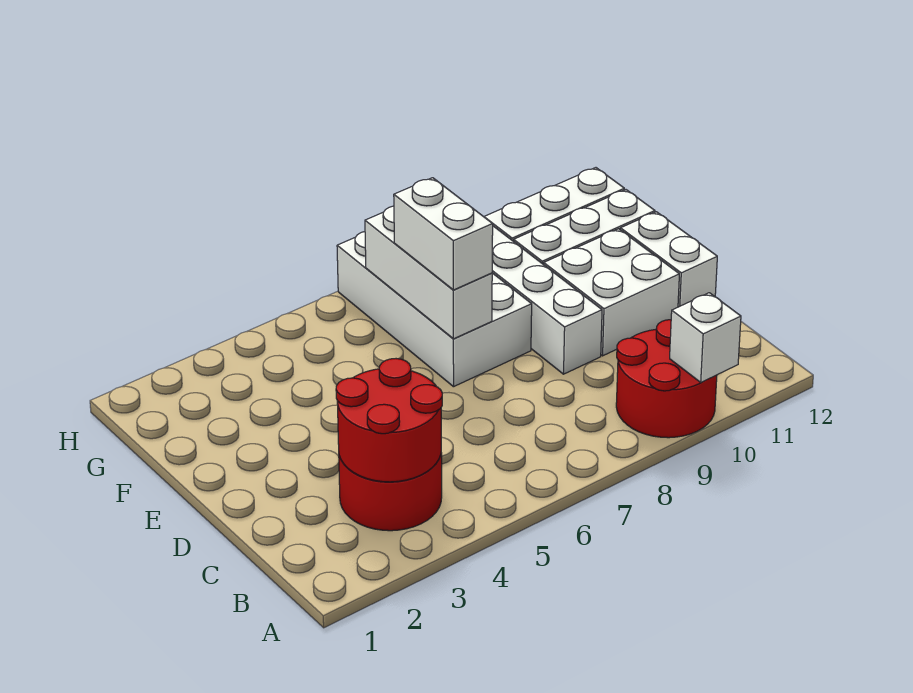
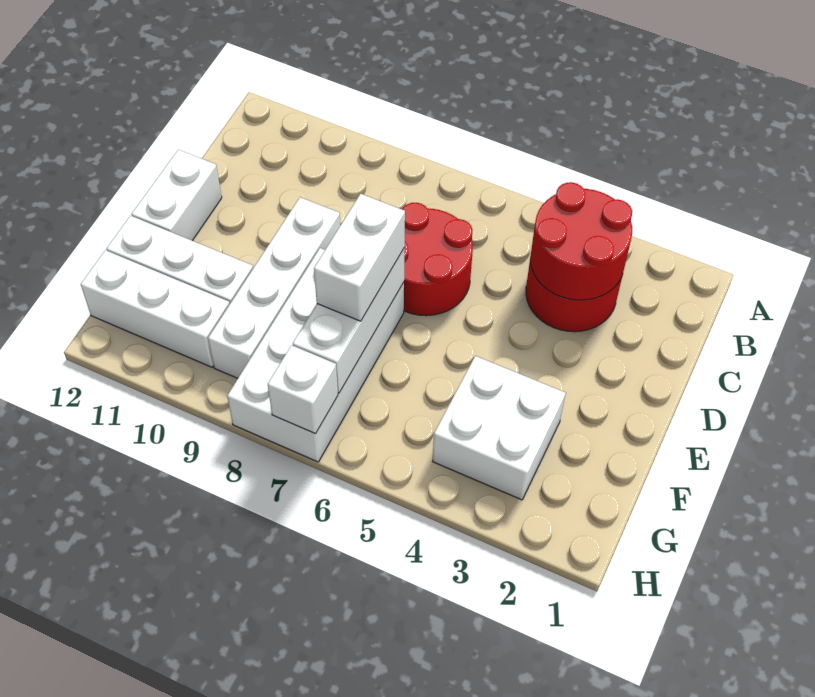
red 2x2 round brick [616,320,717,438] -> red 2x2 round brick moved to [402,203,473,316]
white 1x1 brick [670,293,741,382] -> white 1x1 brick moved to [268,345,338,434]
white 2x2 brick [544,229,679,356] -> white 2x2 brick moved to [433,356,566,500]

